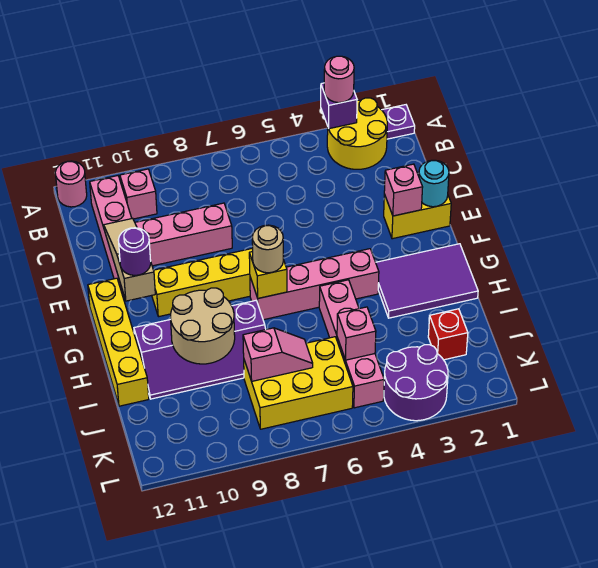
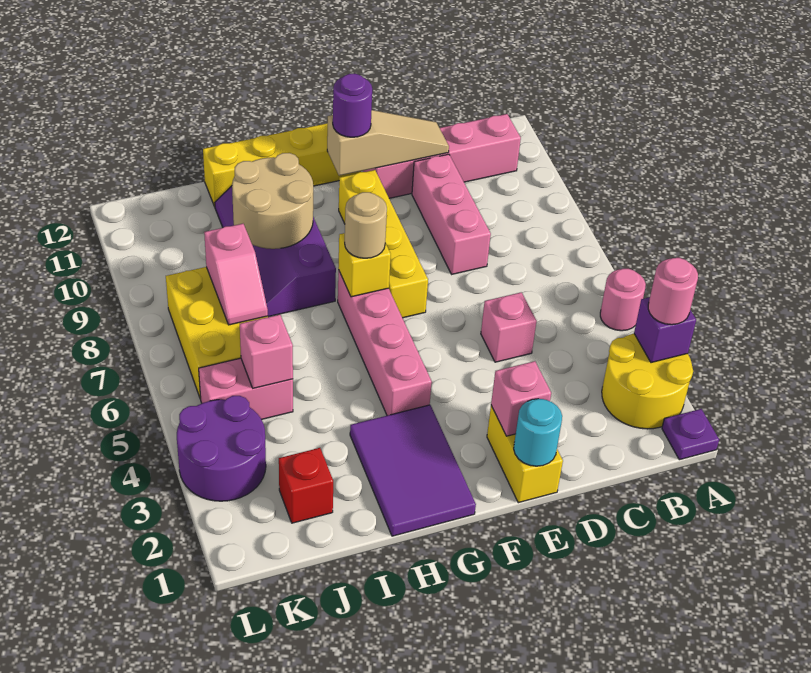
pink 1x1 round brick [55,161,87,207] -> pink 1x1 round brick moved to [600,269,646,331]
pink 1x1 brick [120,169,157,219] -> pink 1x1 brick moved to [481,292,537,362]
pink 1x4 brick [319,280,384,408] -> pink 1x2 brick [199,358,293,419]

